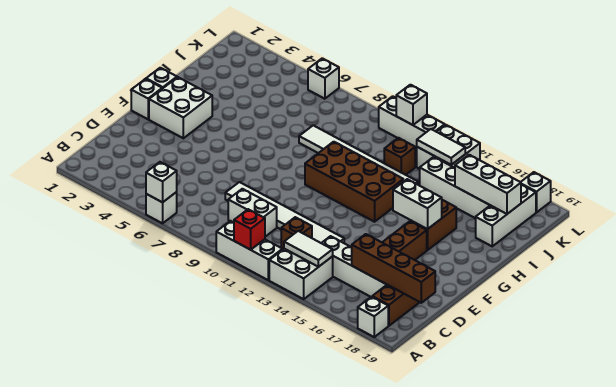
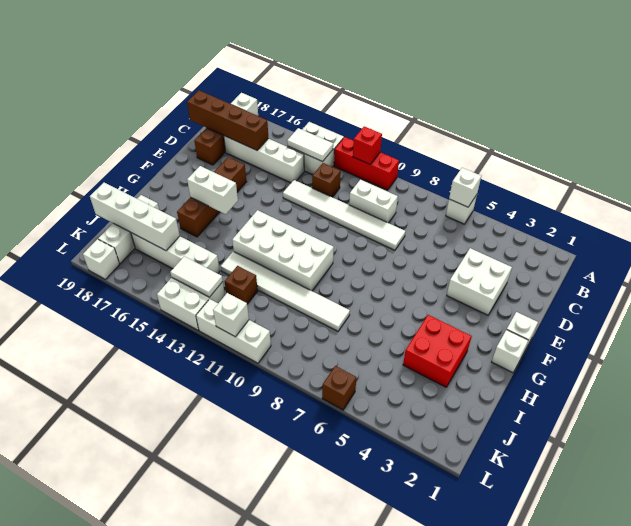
white 1x3 brick [216,221,283,280] -> red 1x3 brick [334,137,399,190]
white 2x2 brick [149,77,212,138] -> white 2x2 brick moved to [447,248,512,315]
brown 2x4 brick [305,142,403,222] -> white 2x4 brick [232,210,334,291]
none -> red 2x2 brick [403,315,472,387]
white 1x3 brick [455,155,521,214] -> white 1x4 brick [90,183,180,251]
white 1x1 brick [308,58,339,99] -> brown 1x1 brick [322,366,356,410]

